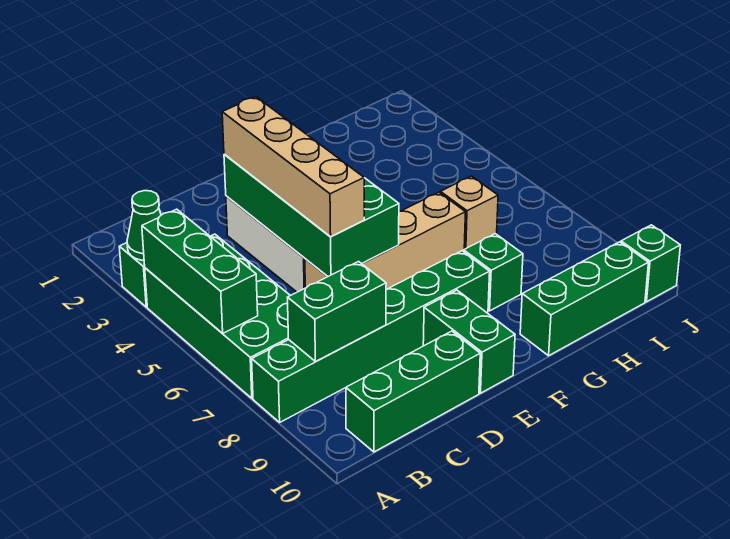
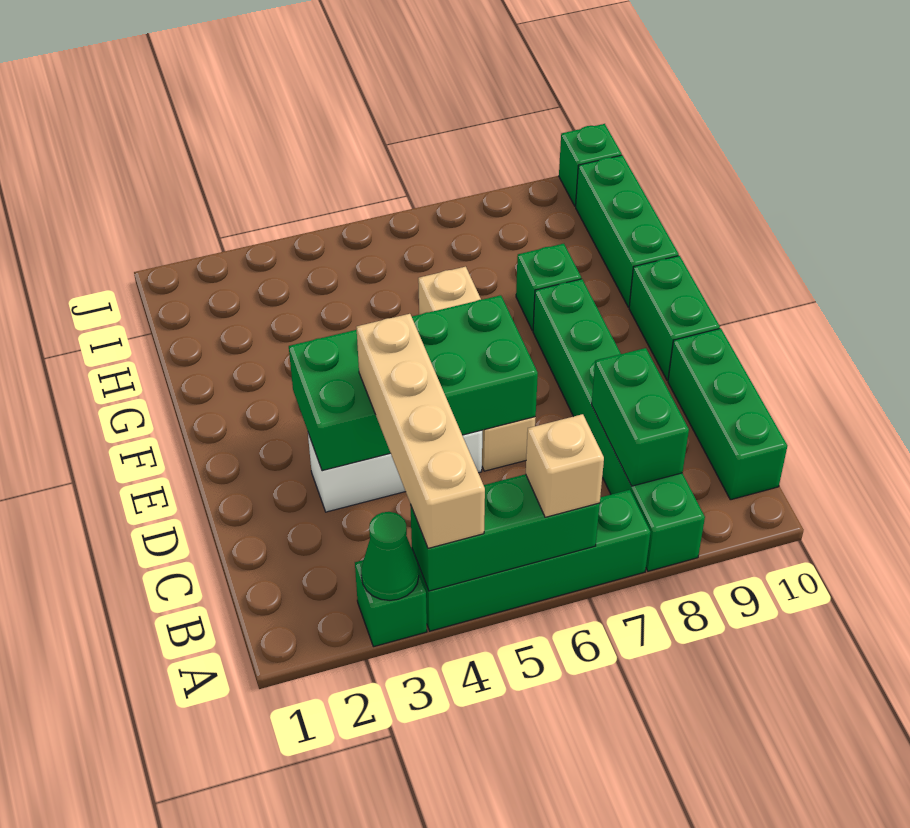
green 2x4 brick [145,234,290,398] -> green 1x4 brick [412,490,651,631]
tan 1x4 brick [222,97,364,237] -> tan 1x4 brick turned to [356,314,485,548]
green 1x2 brick [423,290,515,393] -> green 1x2 brick turned to [629,256,720,380]
tan 1x1 brick [440,176,498,249] -> tan 1x1 brick moved to [526,414,604,517]

